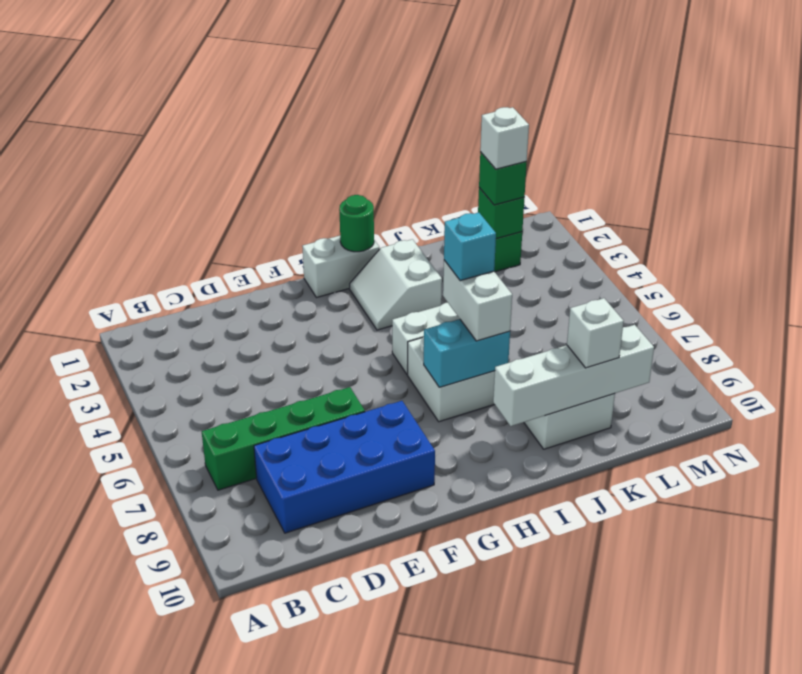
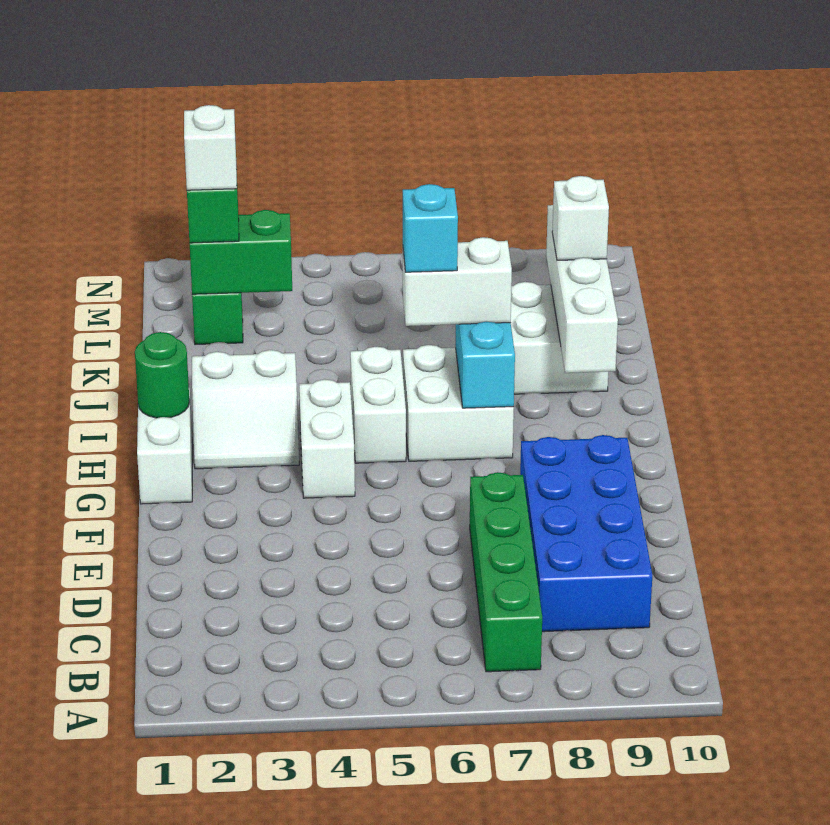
none -> white 1x2 brick [299,379,355,498]
green 1x1 brick [478,188,525,239] -> green 1x2 brick [189,210,292,294]

